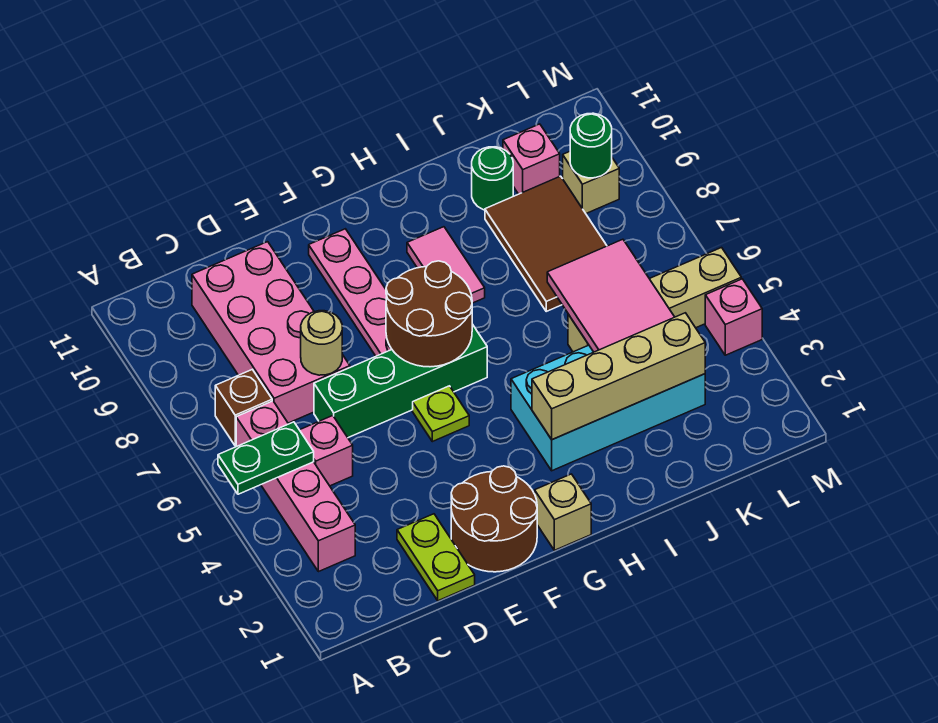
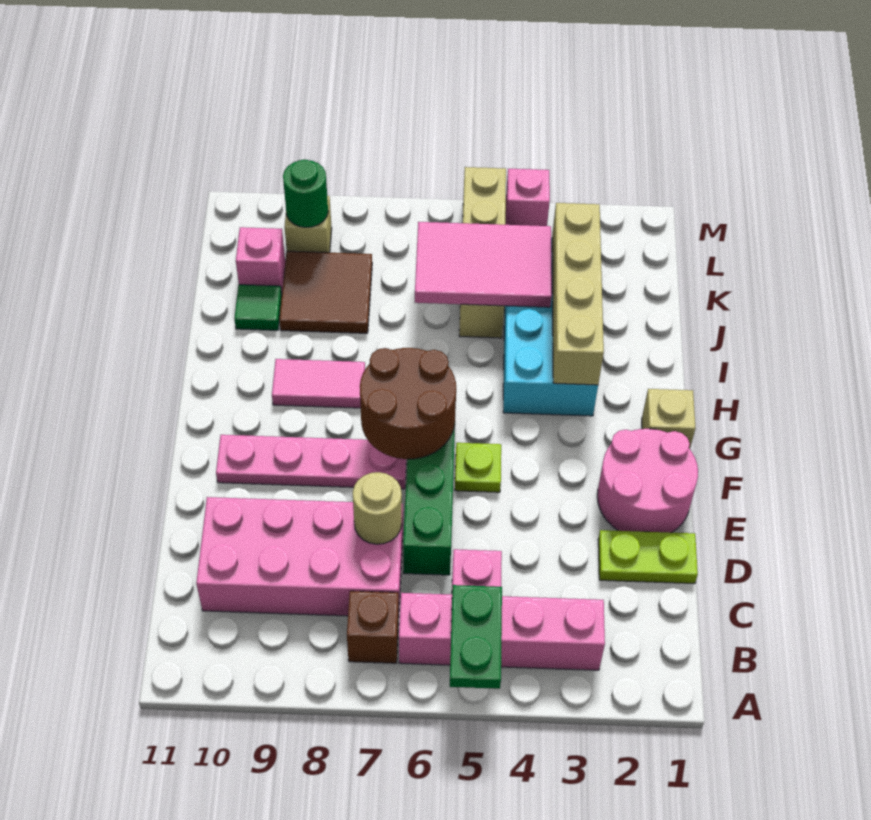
brown 2x2 round brick [451,466,537,572] -> pink 2x2 round brick [597,429,698,533]
brown 2x3 tile [485,176,607,311] -> brown 2x2 tile [279,251,372,333]
green 1x1 round brick [472,147,513,210] -> green 1x1 tile [234,285,282,330]

